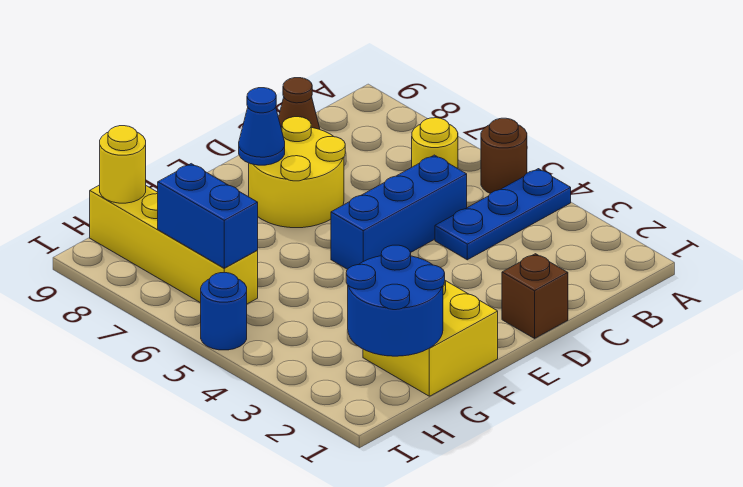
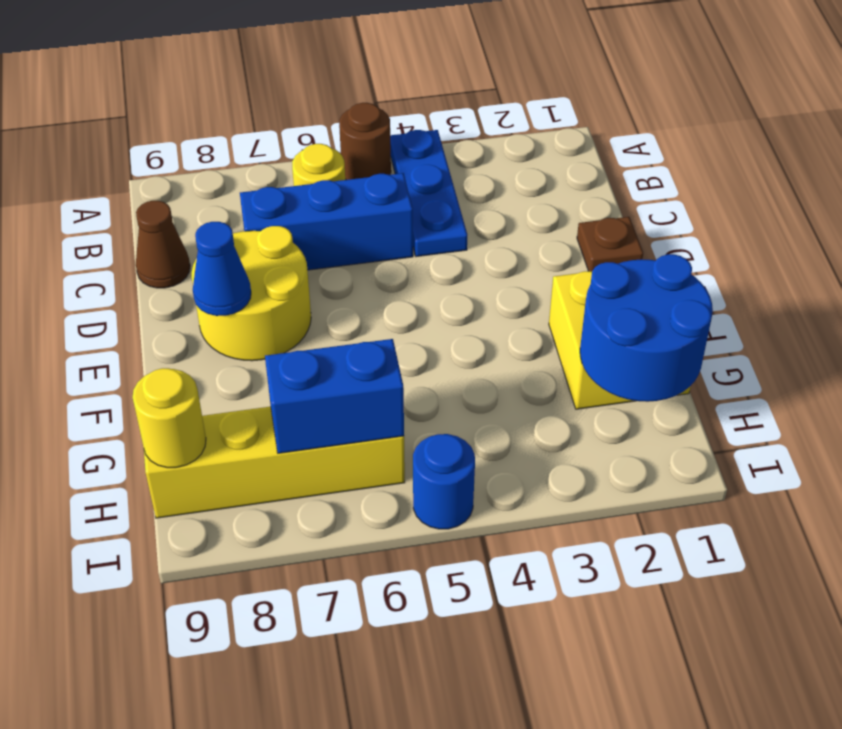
blue 1x3 brick [331,155,467,269] -> blue 1x3 brick turned to [240,173,413,270]
brown 1x1 brick [502,254,568,338] -> brown 1x1 plate [577,217,643,272]

